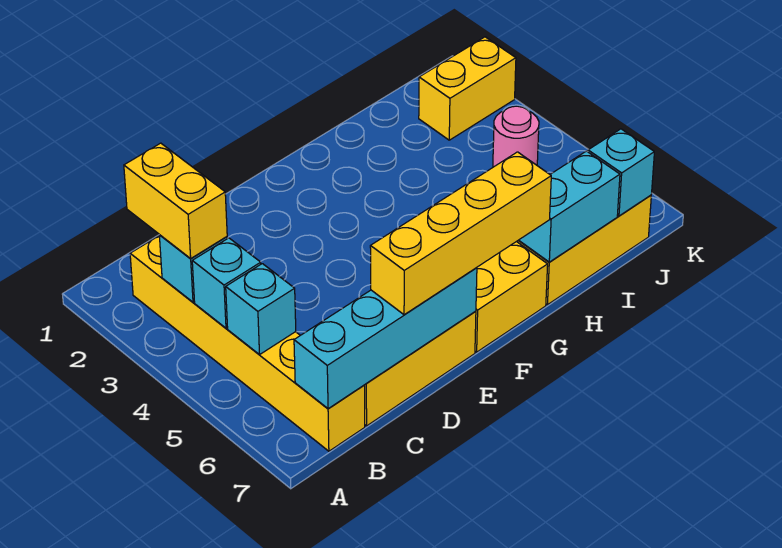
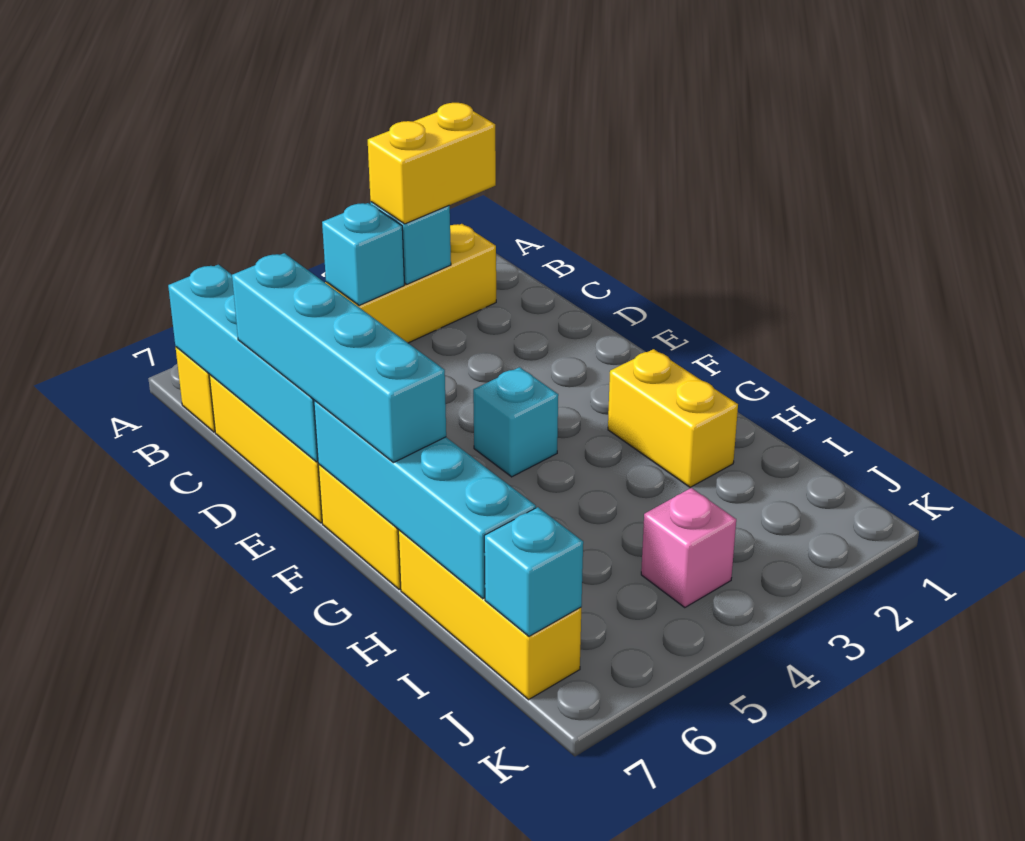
cyan 1x1 brick [226,264,296,355] -> cyan 1x1 brick moved to [473,367,558,477]
yellow 1x4 brick [370,152,551,315] -> cyan 1x4 brick [232,253,446,463]
cyan 1x2 brick [519,151,620,262] -> cyan 1x4 brick [314,400,536,599]
yellow 1x2 brick [419,37,516,140] -> yellow 1x2 brick moved to [608,349,738,487]
pink 1x1 round brick [493,106,539,167] -> pink 1x1 brick [641,488,736,608]

